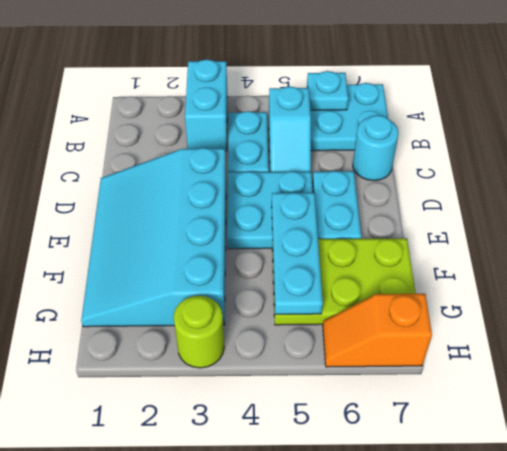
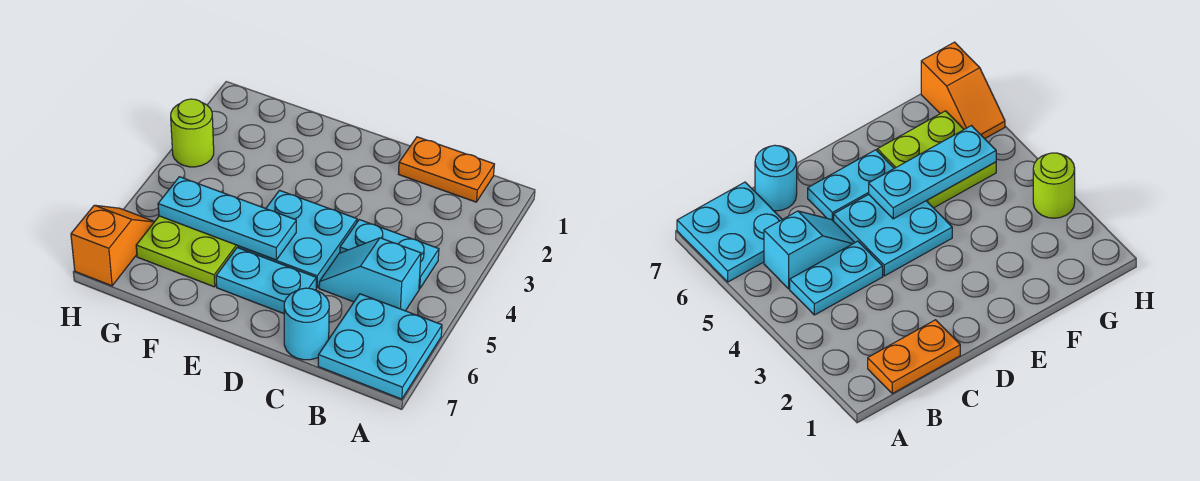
cyan 1x2 brick [185,59,227,151] -> none
cyan 1x1 plate [307,71,348,110] -> none
none -> orange 1x2 plate [399,137,494,202]
cyan 3x4 slope [81,148,226,327] -> none
lime 2x3 plate [272,238,416,325] -> lime 2x2 plate [136,216,238,287]

